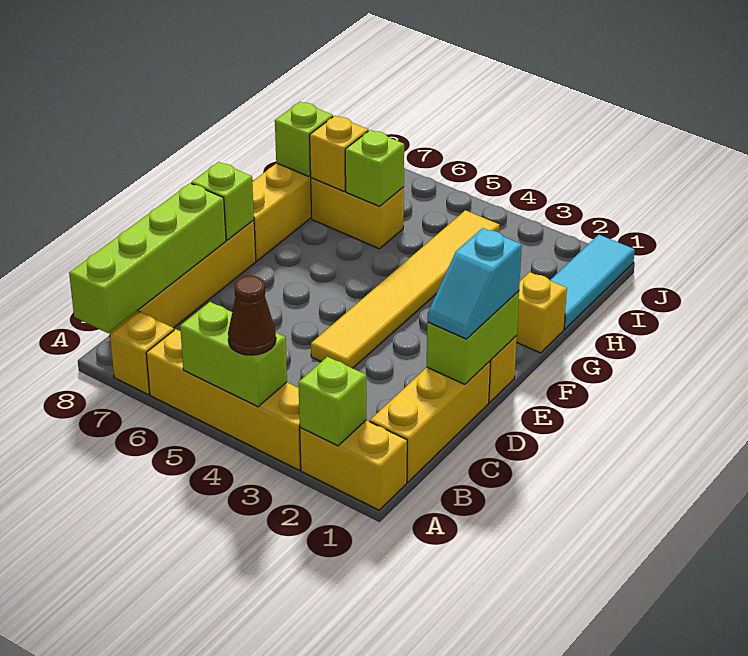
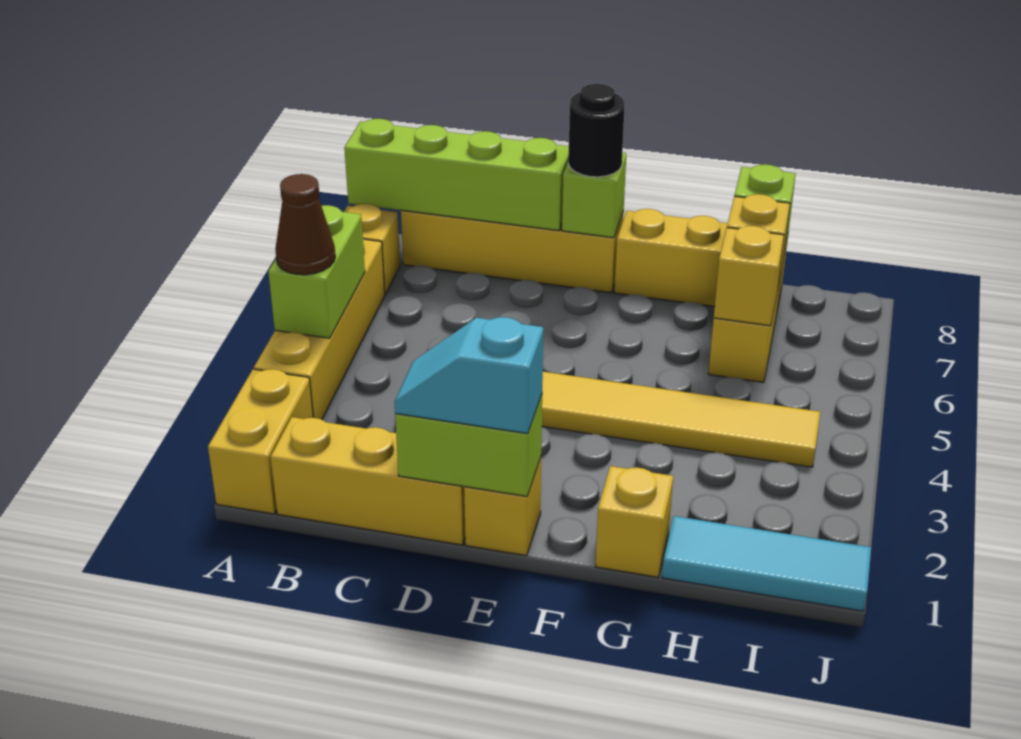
lime 1x1 brick [298,357,366,446] -> none
none -> black 1x1 round brick [568,84,625,177]
lime 1x1 brick [345,130,404,206] -> yellow 1x1 brick [714,226,784,326]

